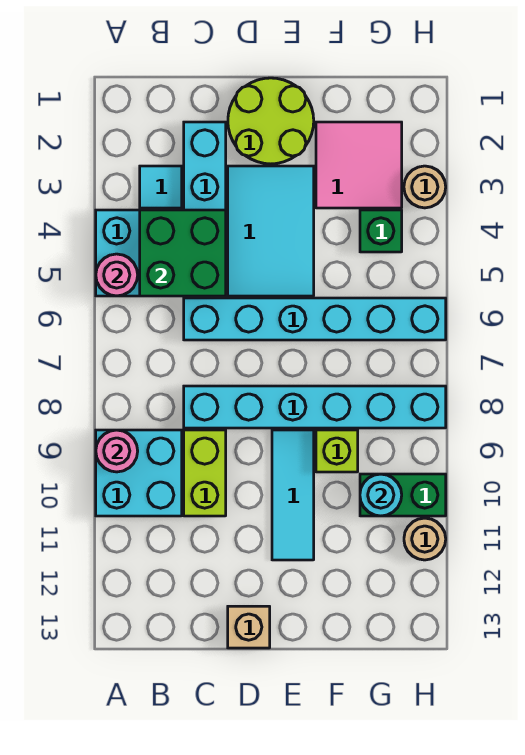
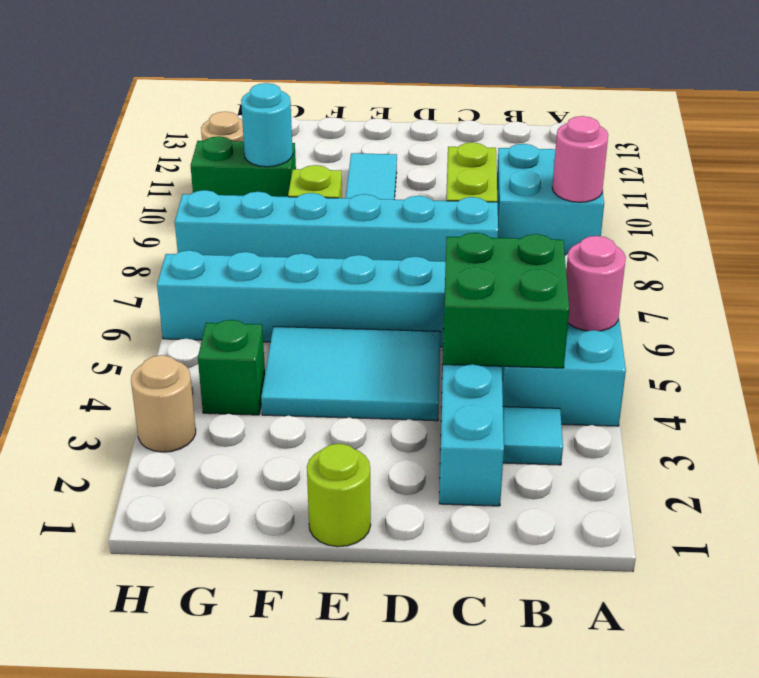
lime 2x2 round brick [228,78,314,164] -> lime 1x1 round brick [307,444,371,547]
cyan 2x3 tile [228,166,314,296] -> cyan 2x3 tile turned to [261,327,441,421]
tan 1x1 brick [228,606,270,648] -> none
pink 2x2 tile [316,122,402,208] -> none

